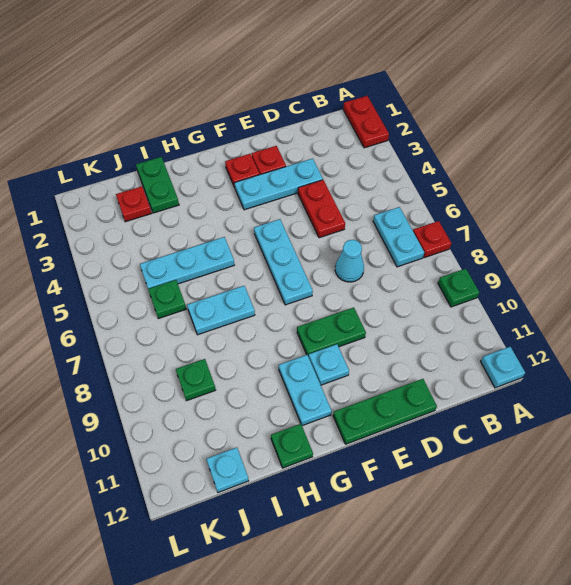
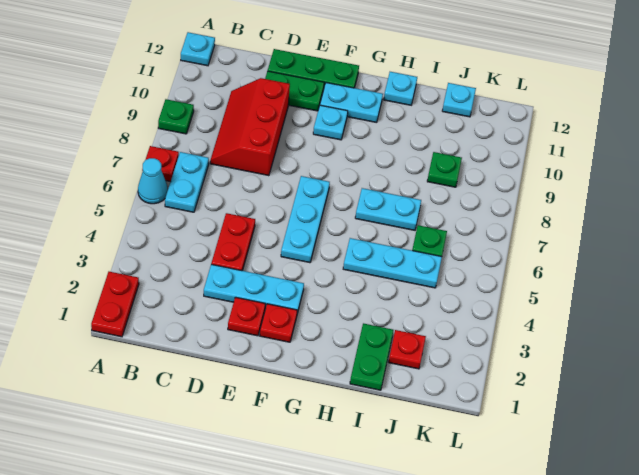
none -> red 2x3 slope [210,78,290,176]
cyan 1x1 cone [335,240,364,282] -> cyan 1x1 cone moved to [138,158,168,204]
green 1x2 plate [297,307,366,357] -> green 1x2 plate moved to [265,71,324,111]
cyan 1x2 plate [279,355,332,426] -> cyan 1x2 plate turned to [320,83,383,123]
green 1x1 plate [271,424,313,468] -> cyan 1x1 plate [384,72,417,105]

